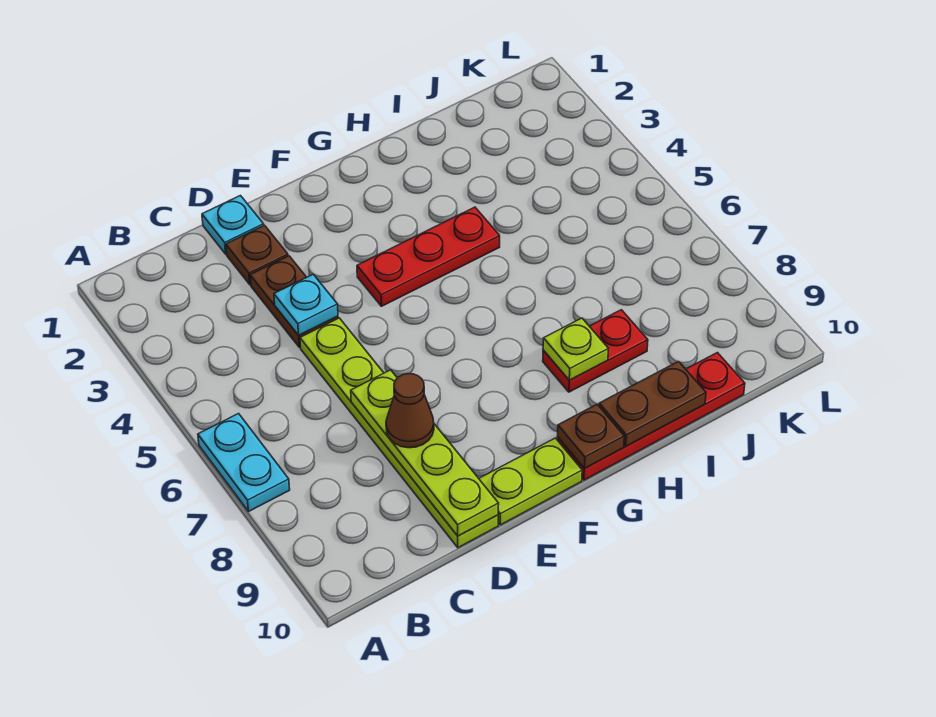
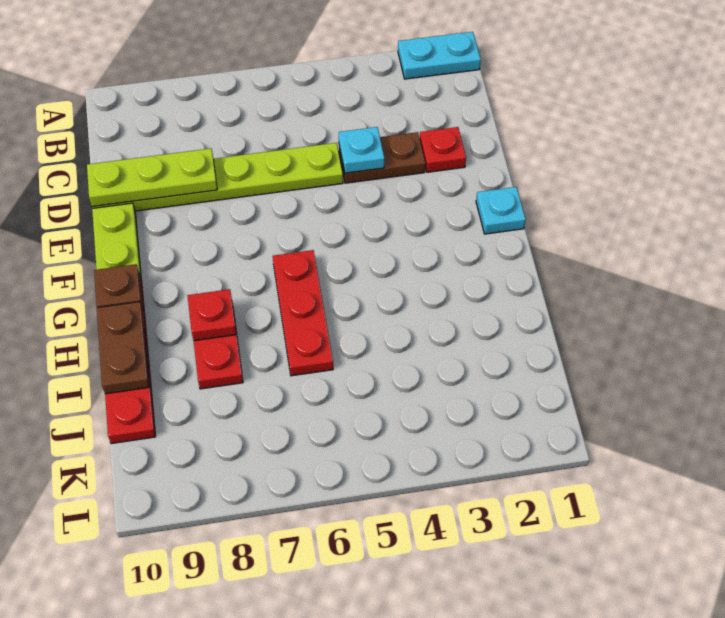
cyan 1x2 plate [198,414,290,511] -> cyan 1x2 plate moved to [398,32,481,79]
cyan 1x1 plate [202,196,264,254] -> cyan 1x1 plate moved to [476,187,526,234]
brown 1x1 plate [226,225,288,285] -> red 1x1 plate [420,127,466,172]
lime 1x4 plate [351,370,499,536] -> lime 1x3 plate [87,148,217,207]
brown 1x1 cone [386,374,434,448] -> none
red 1x3 plate [357,207,500,306] -> red 1x3 plate moved to [273,250,333,376]
lime 1x1 plate [543,318,608,380] -> red 1x1 plate [187,289,237,341]

